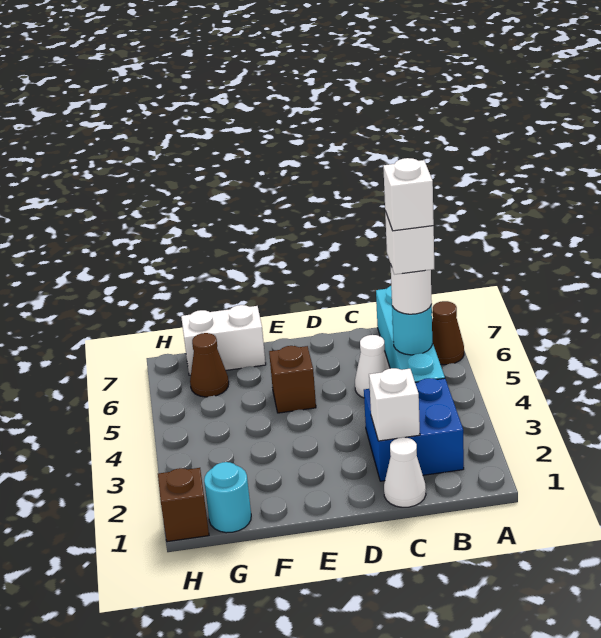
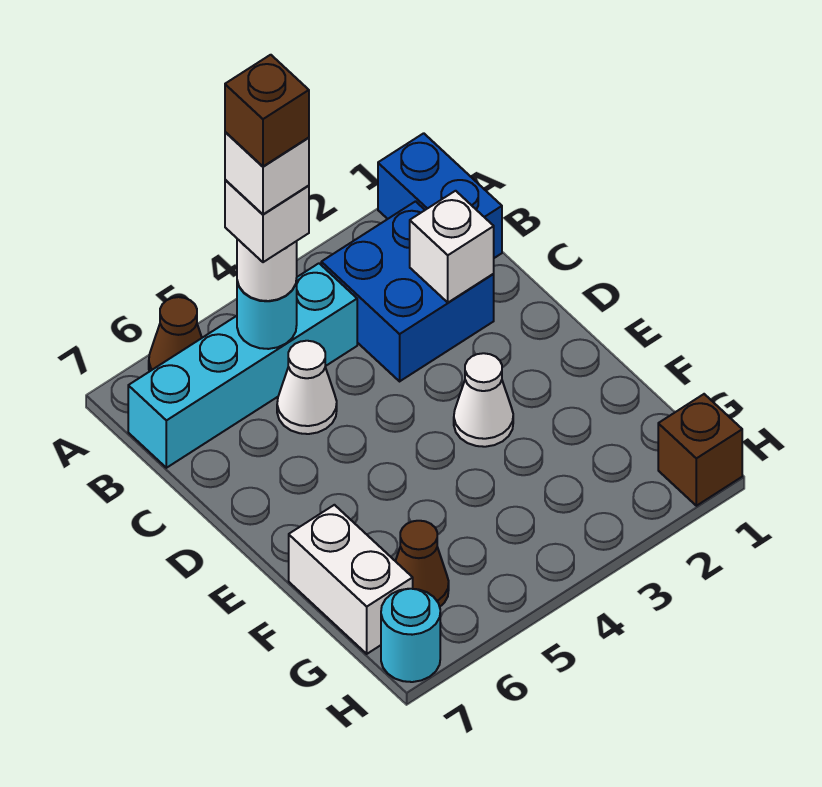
none -> blue 1x2 brick [378,133,502,258]
white 1x1 cone [384,437,426,507] -> white 1x1 cone moved to [454,353,513,447]
brown 1x1 brick [269,346,316,413] -> brown 1x1 brick moved to [225,55,309,166]
cyan 1x1 round brick [204,462,251,533] -> cyan 1x1 round brick moved to [381,589,440,682]

